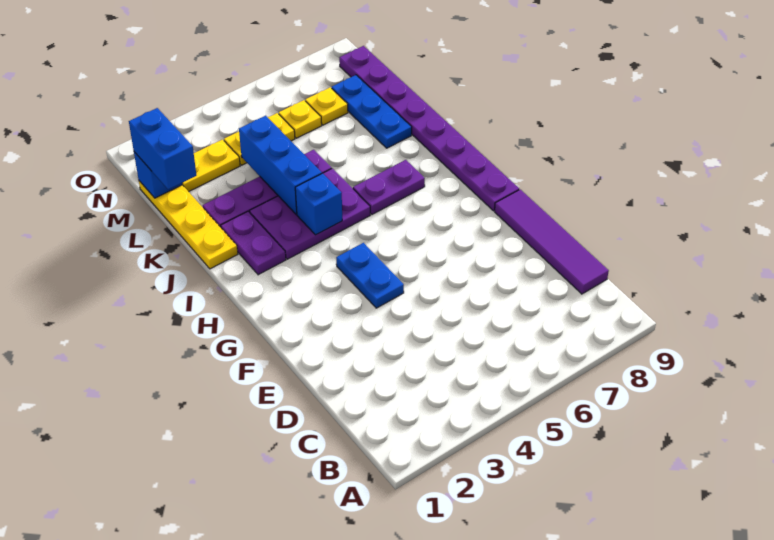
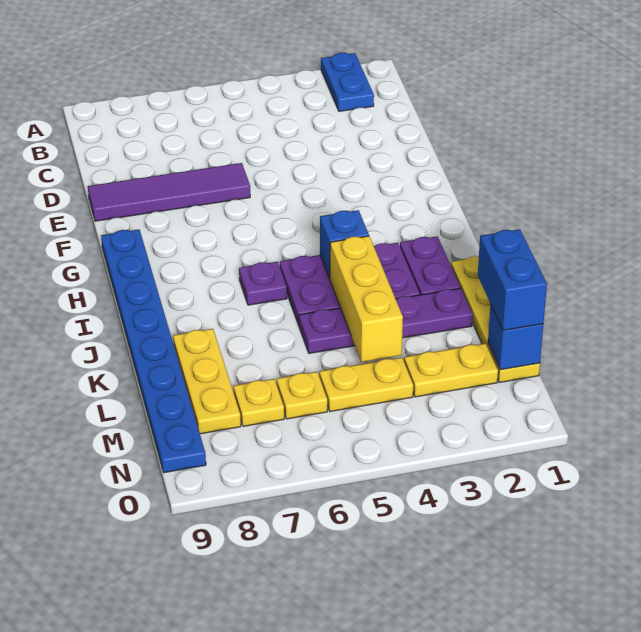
purple 1x4 tile [495,190,609,294] -> purple 1x4 tile turned to [88,163,250,221]
blue 1x2 plate [336,243,404,308] -> blue 1x2 plate moved to [321,53,374,111]
purple 1x8 plate [339,46,519,211] -> blue 1x8 plate [101,230,206,473]
purple 1x2 plate [353,160,425,214] -> purple 1x1 plate [239,262,287,305]
blue 1x3 brick [239,116,322,214] -> yellow 1x3 brick [330,236,403,362]
blue 1x3 plate [332,75,412,148] -> yellow 1x3 plate [173,329,241,434]

